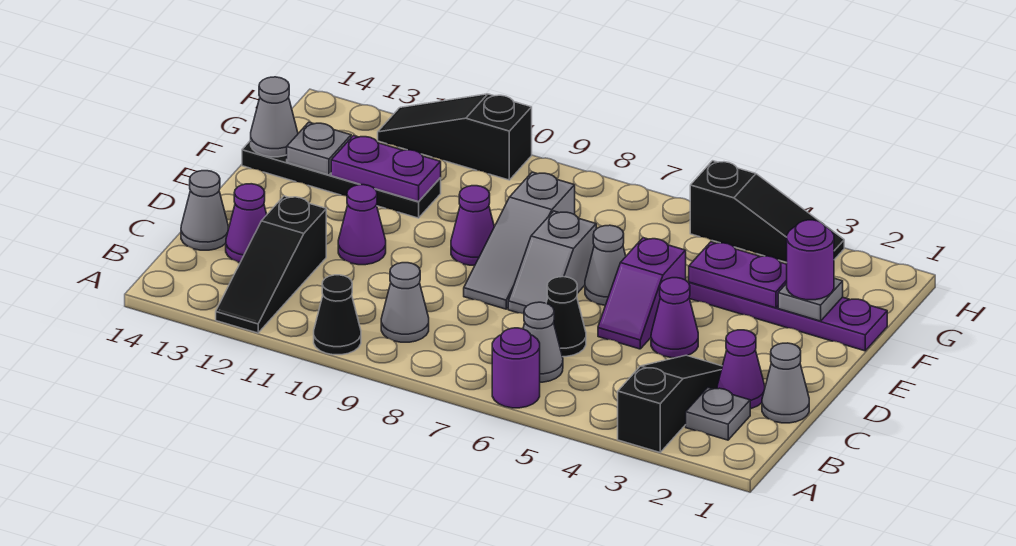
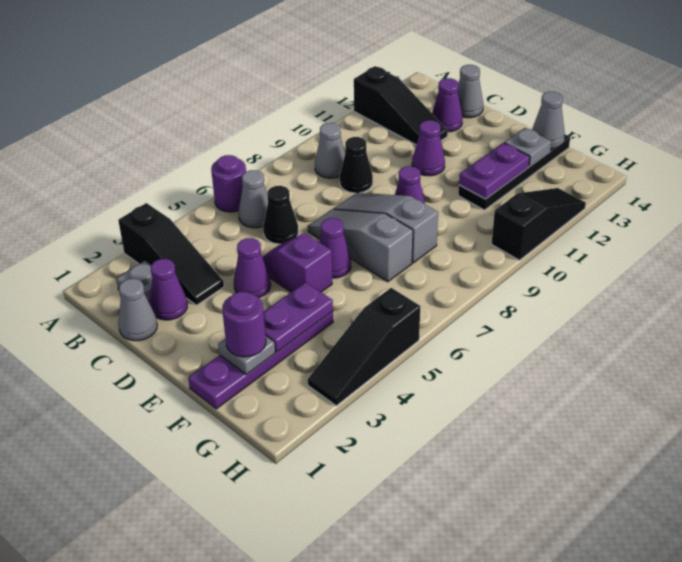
black 1x1 cone [314,275,361,355] -> black 1x1 cone moved to [340,137,373,193]
black 1x3 slope [216,196,326,333] -> black 1x3 slope turned to [354,66,448,145]
grey 1x2 slope [508,211,596,314] -> grey 1x3 slope [308,210,413,282]
grey 1x1 cone [585,225,626,305] -> purple 1x1 cone [319,218,351,278]

